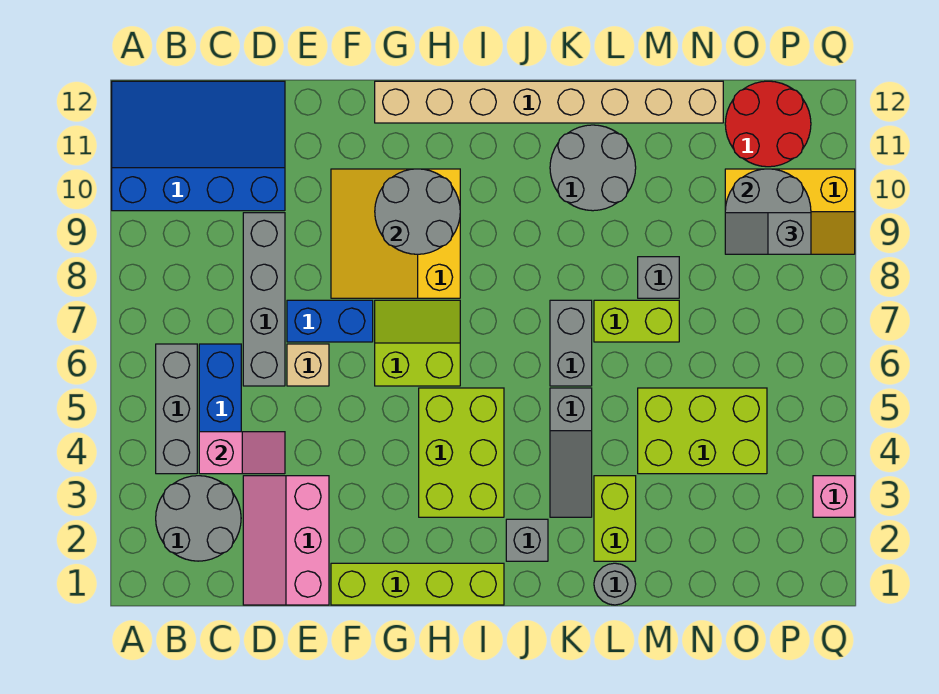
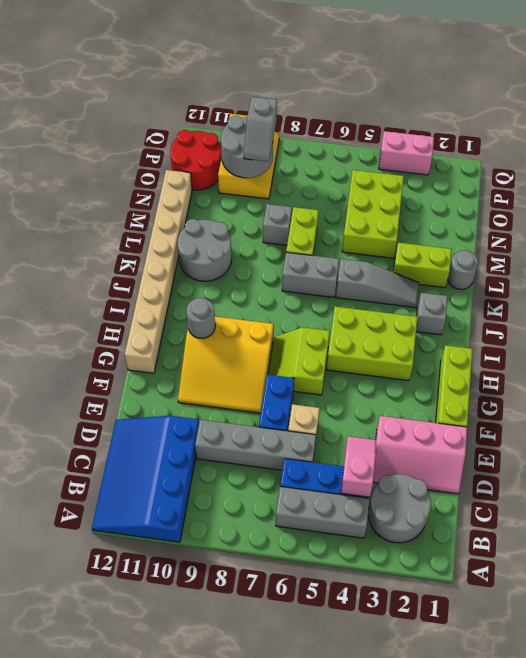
lime 1x4 brick [331,563,504,605] -> lime 1x3 brick [436,345,472,427]
grey 2x2 round brick [375,169,460,254] -> grey 1x1 round brick [187,298,215,338]
pink 1x1 brick [813,476,855,517] -> pink 1x2 brick [379,131,434,175]

